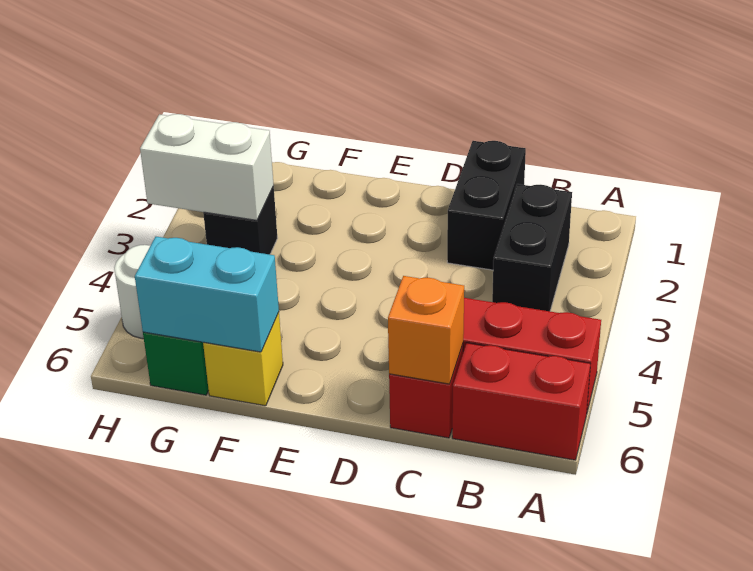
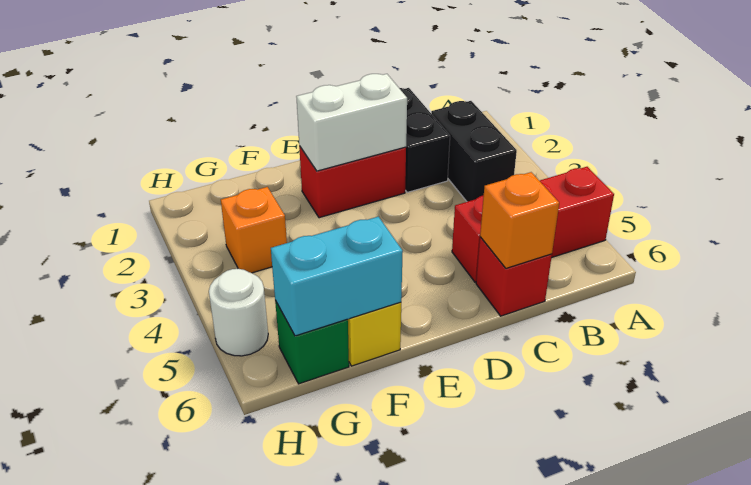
red 1x2 brick [452,343,590,460] -> red 1x2 brick moved to [299,146,406,218]
black 1x1 brick [203,187,277,254] -> orange 1x1 brick [221,187,287,273]
white 1x2 brick [140,114,274,220] -> white 1x2 brick moved to [296,74,407,171]

